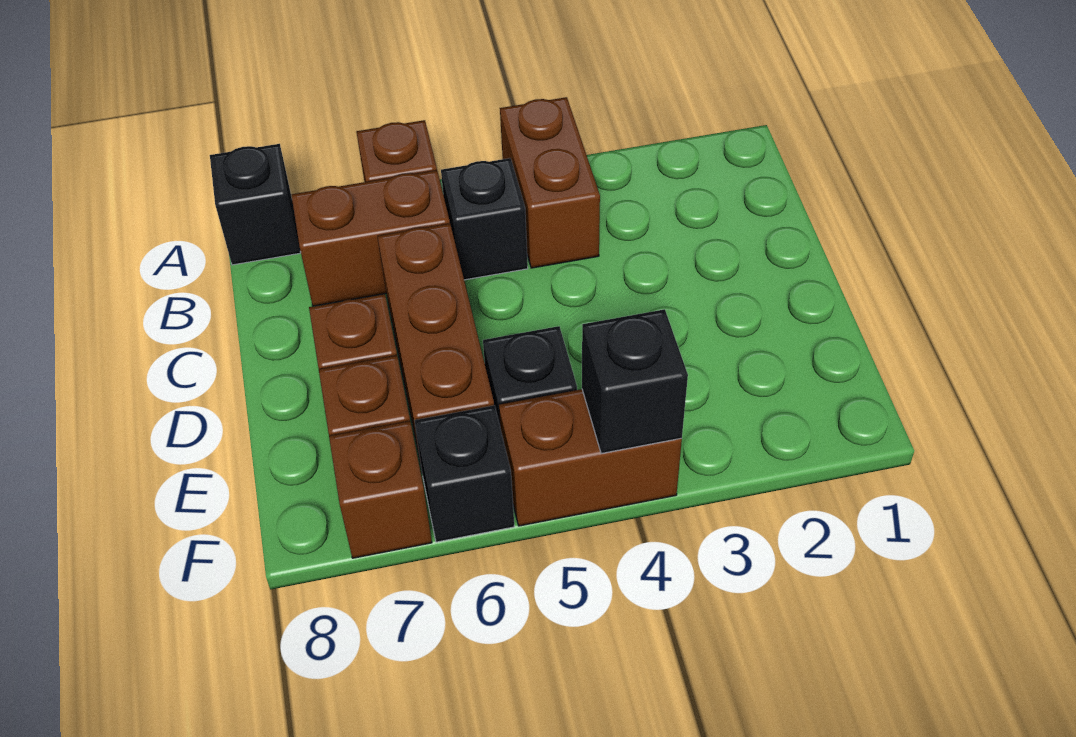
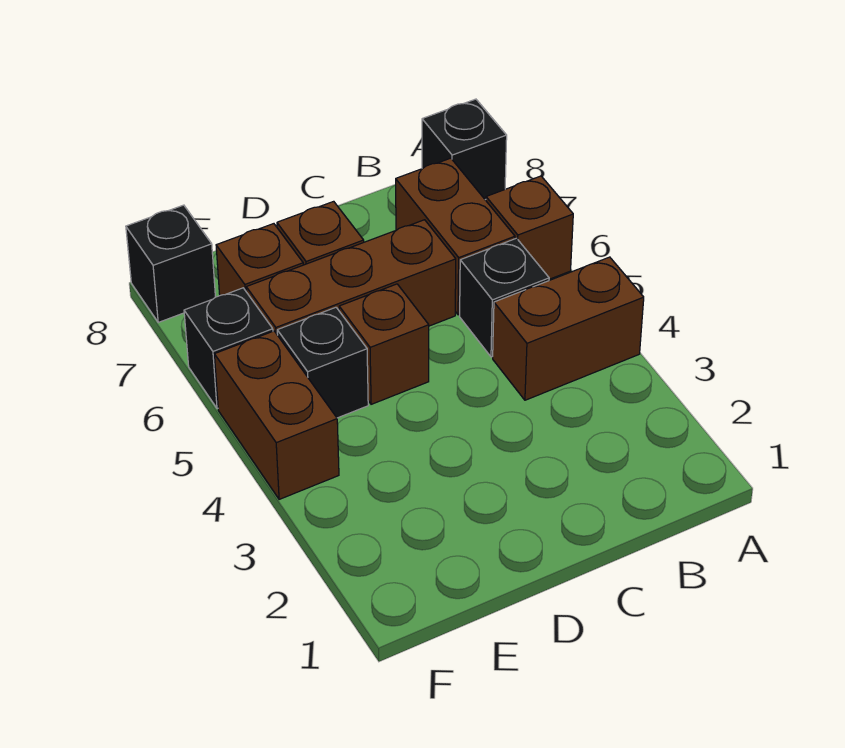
black 1x1 brick [582,309,688,453] -> black 1x1 brick moved to [126,205,215,322]
brown 1x1 brick [329,421,432,558] -> brown 1x1 brick moved to [339,284,429,404]

